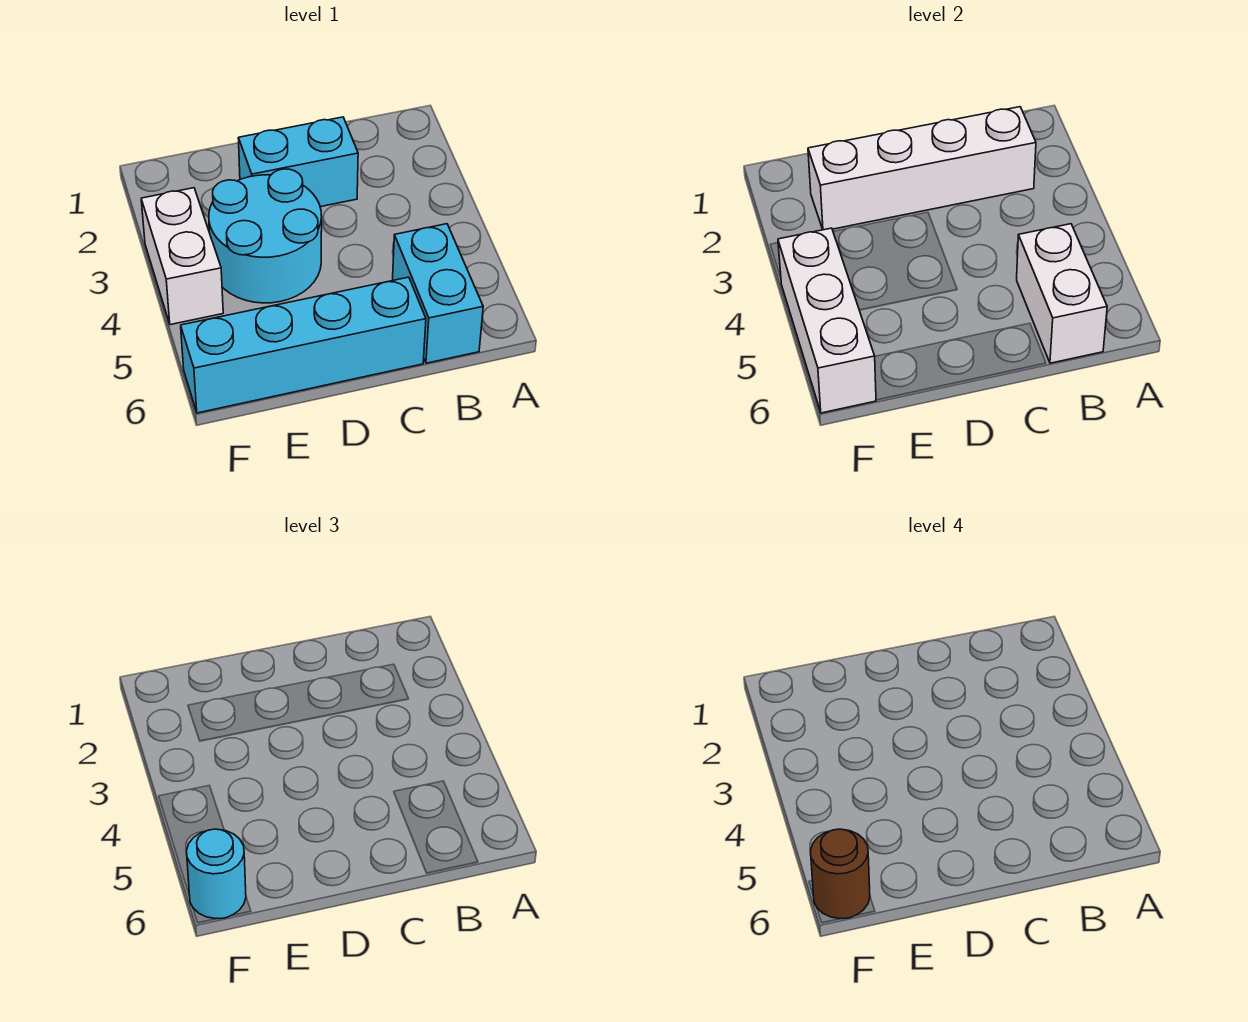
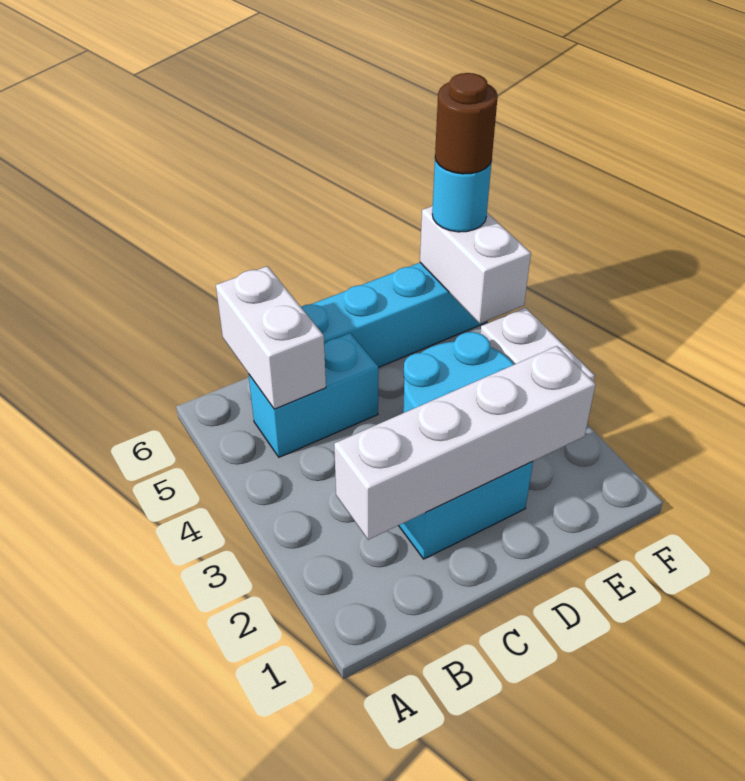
cyan 1x2 brick [393,224,483,363] -> cyan 1x2 brick turned to [248,333,378,457]
white 1x3 brick [778,228,876,413] -> white 1x2 brick [420,206,531,324]

